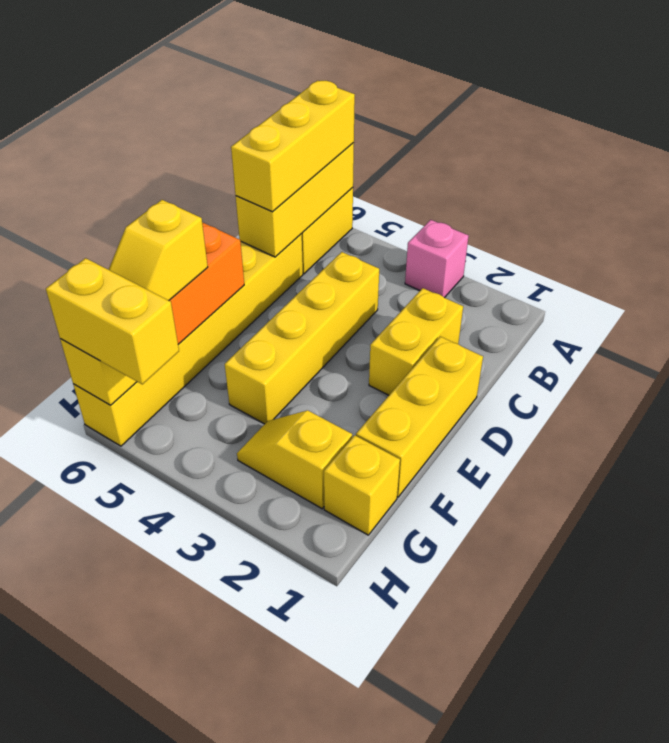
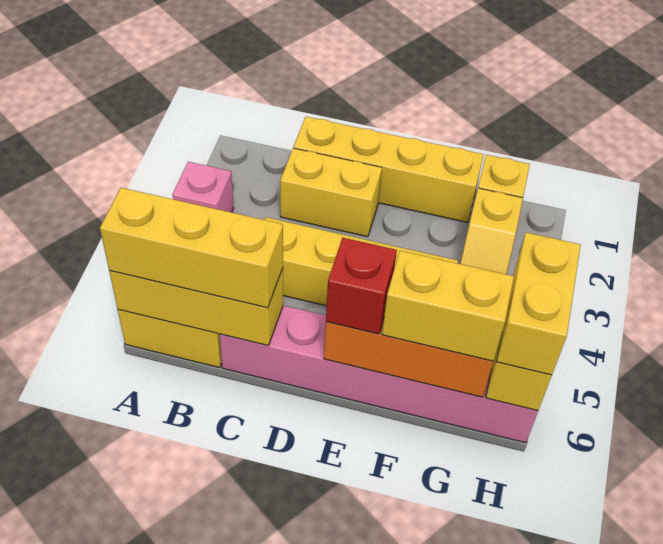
yellow 1x6 brick [73,234,303,446] -> pink 1x6 brick [219,306,538,443]
yellow 1x3 brick [356,337,483,497] -> yellow 1x4 brick [294,117,484,222]
none -> red 1x1 brick [326,238,397,334]
yellow 1x2 slope [109,200,208,301] -> yellow 1x2 brick [382,251,514,361]

